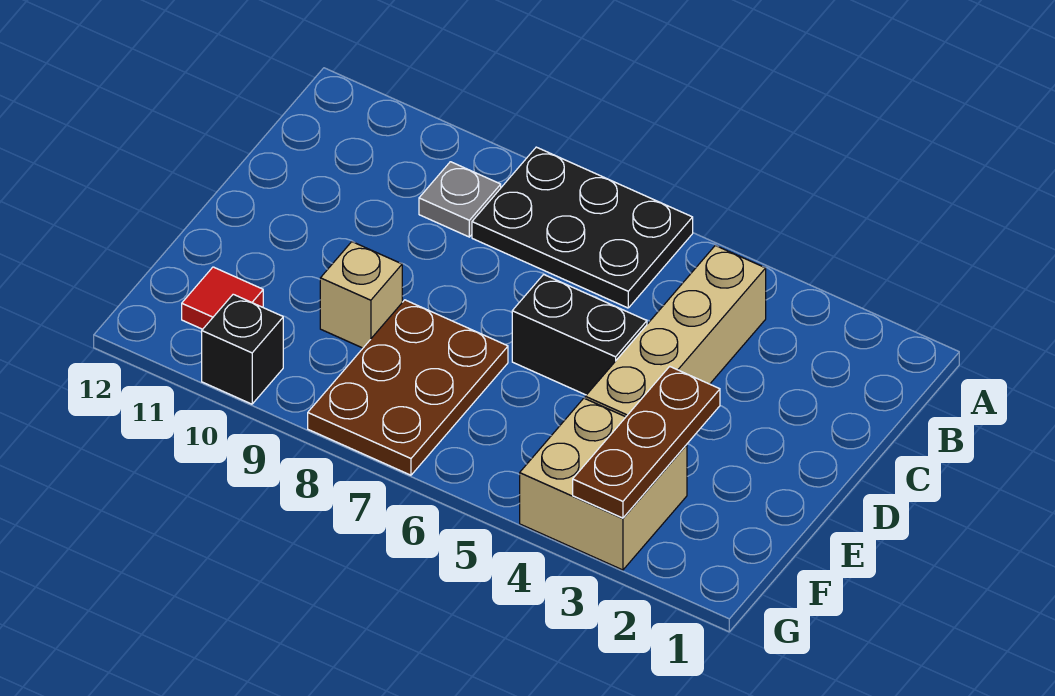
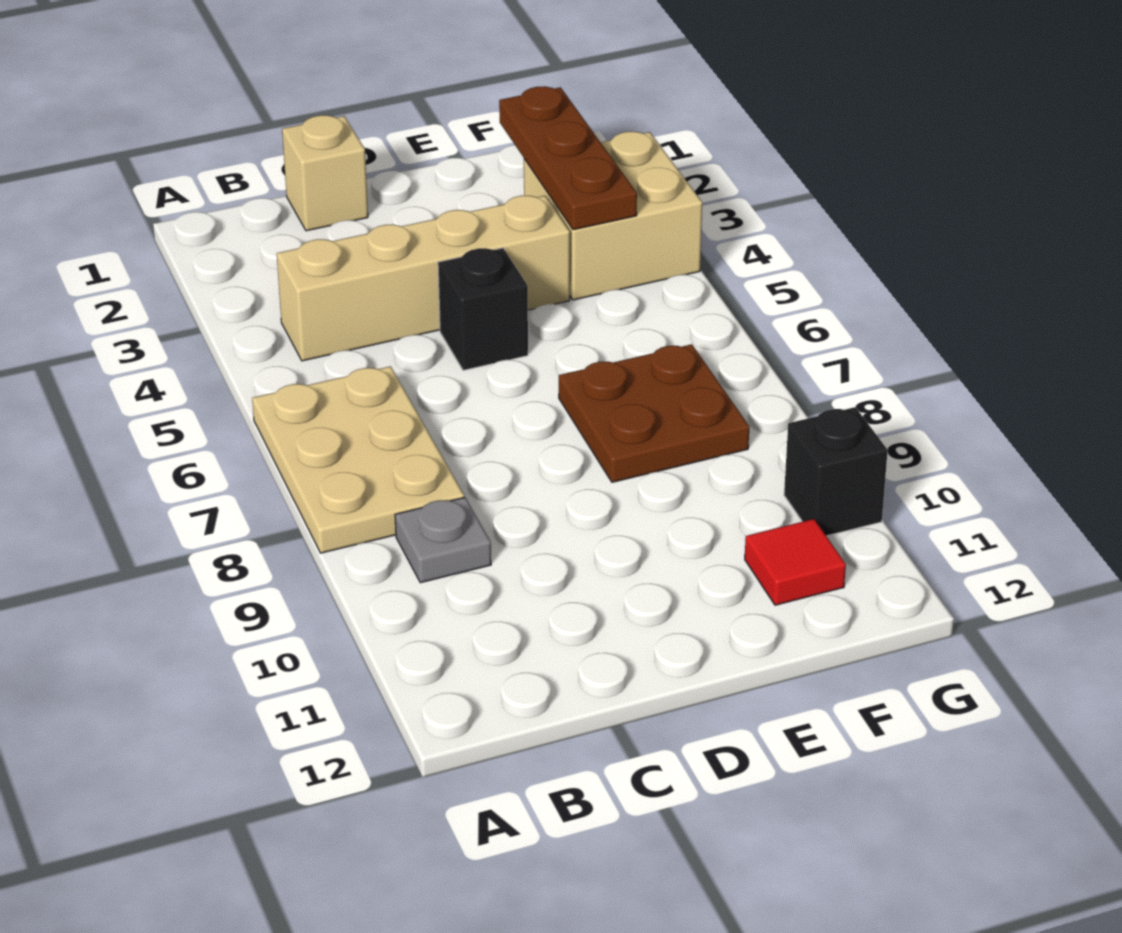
black 2x3 plate [472,147,693,308] -> tan 2x3 plate [252,366,464,553]
black 1x2 brick [512,275,647,395] -> black 1x1 brick [438,248,528,370]
brown 1x3 plate [573,366,720,518] -> brown 1x3 plate turned to [499,86,637,230]
brown 2x3 plate [308,300,508,475] -> brown 2x2 plate [559,344,749,482]
tan 1x1 brick [320,242,402,348] -> tan 1x1 brick moved to [282,115,368,231]

